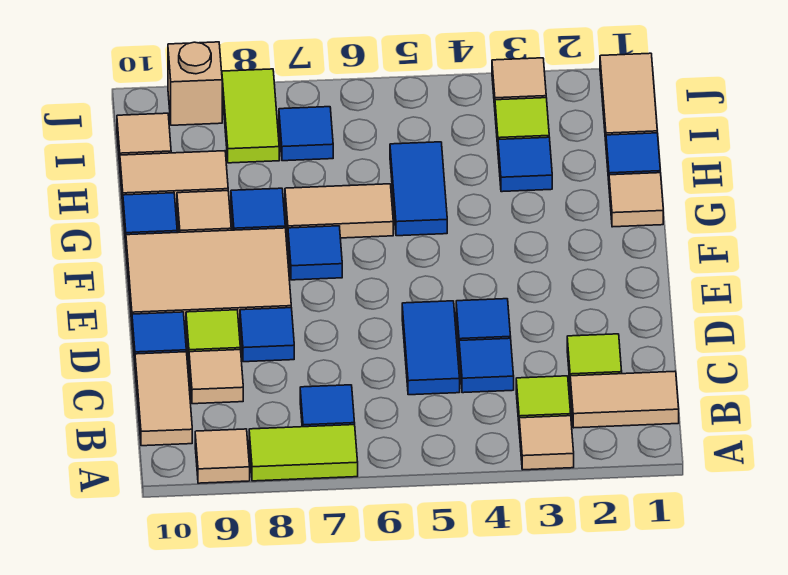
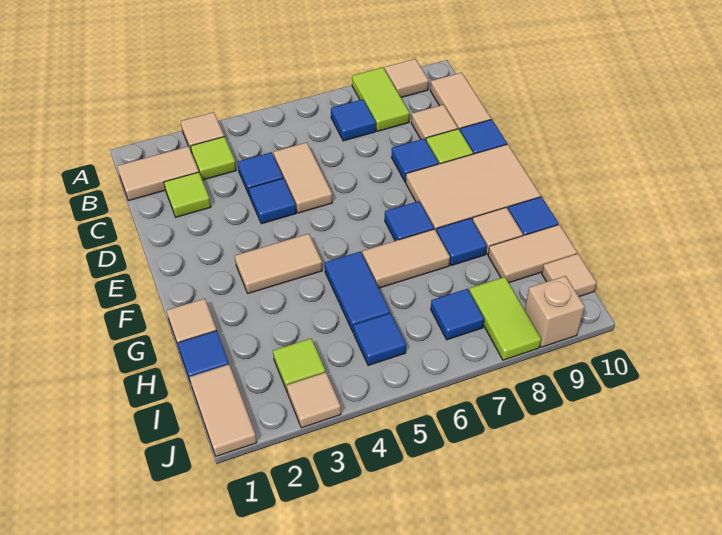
lime 1x2 tile [249,425,358,481] -> lime 1x2 tile turned to [352,67,410,131]
blue 1x2 tile [402,301,460,395] -> tan 1x2 tile [273,142,332,213]
none -> tan 1x2 tile [235,234,322,293]
blue 1x1 tile [498,137,552,192] -> blue 1x1 tile moved to [353,313,406,365]

